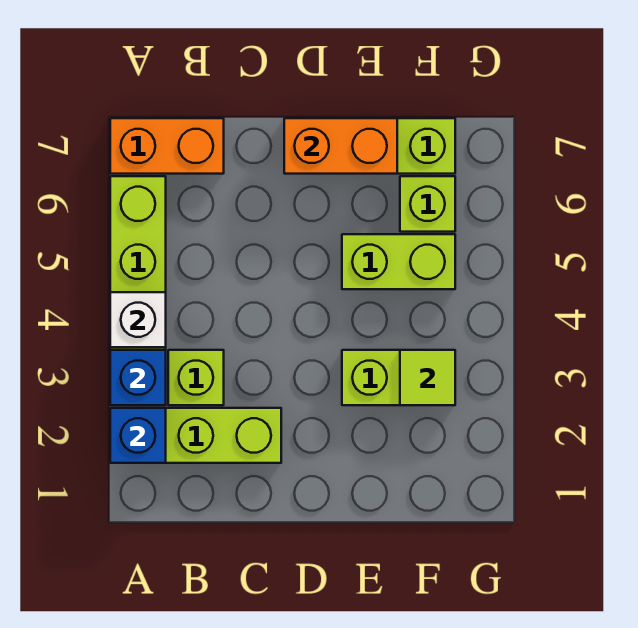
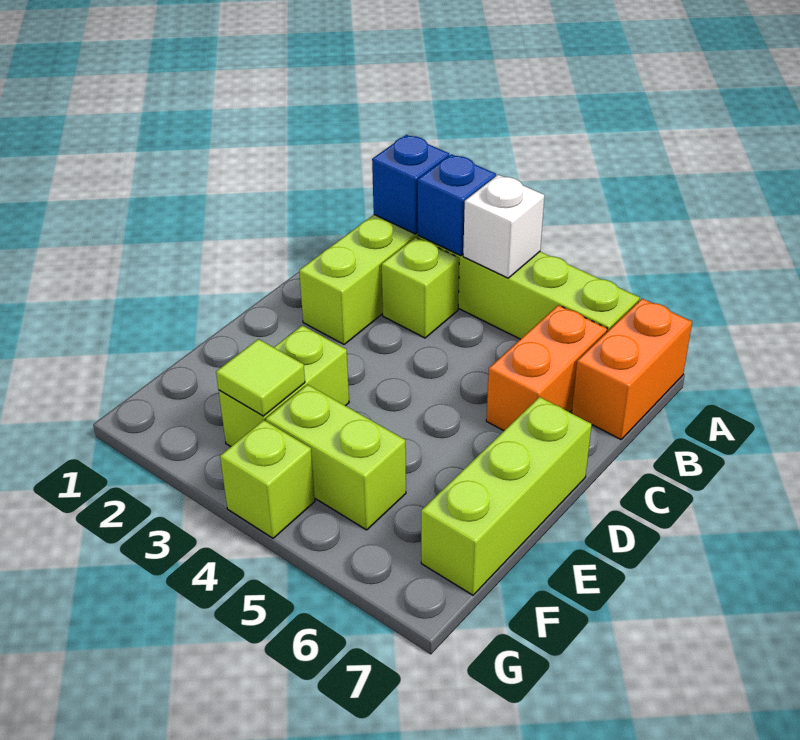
orange 1x2 brick [284,118,397,174] -> orange 1x2 brick moved to [486,305,607,431]
lime 1x2 brick [342,234,455,289] -> lime 1x2 brick turned to [266,385,406,530]
lime 1x1 brick [400,176,455,232] -> lime 1x1 brick moved to [220,420,315,538]

